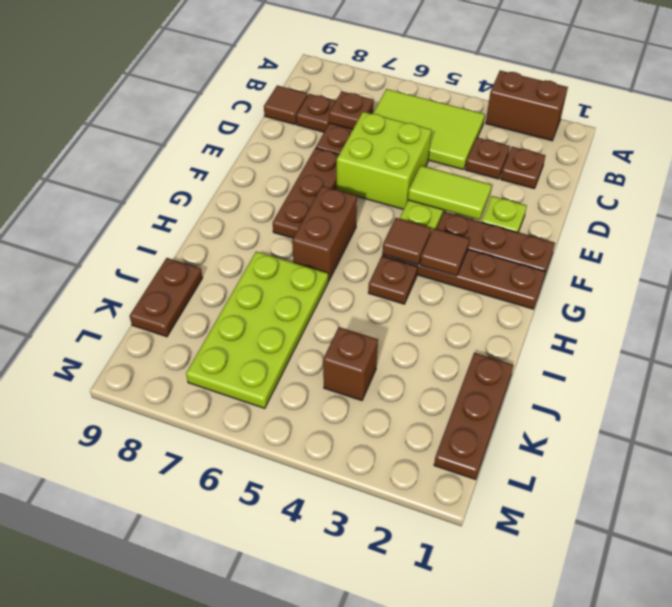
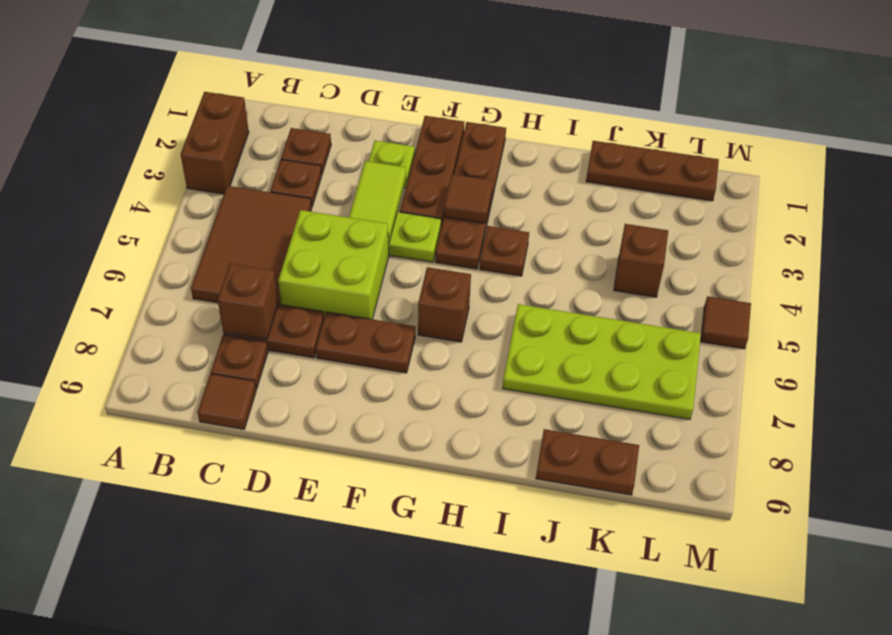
lime 2x3 tile [373,89,485,169] -> brown 2x3 tile [191,186,312,305]
brown 1x1 plate [329,91,373,129] -> brown 1x1 brick [218,263,278,340]
brown 1x3 plate [273,148,339,238] -> brown 1x2 plate [316,312,416,373]
brown 1x1 tile [382,218,431,265] -> brown 1x1 tile moved to [701,296,751,349]
brown 1x2 brick [292,186,357,281] -> brown 1x1 brick [418,267,471,342]

